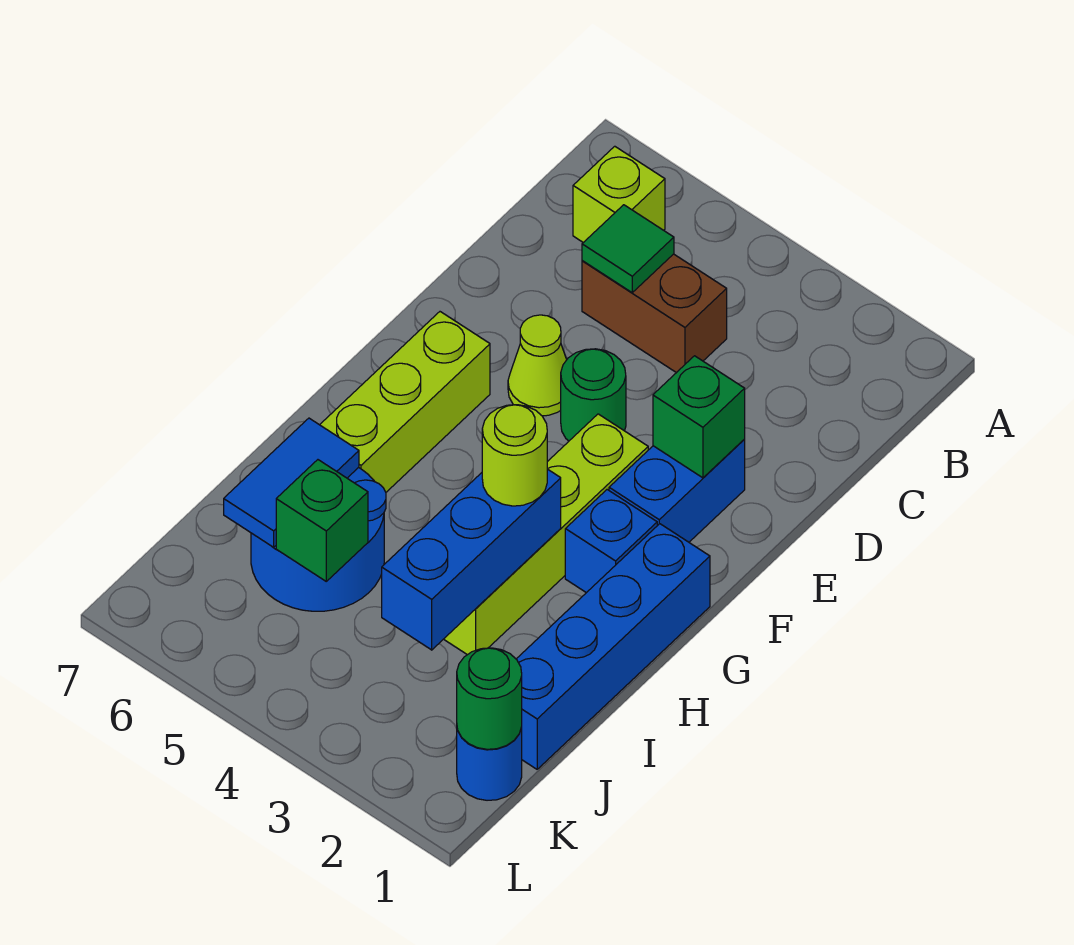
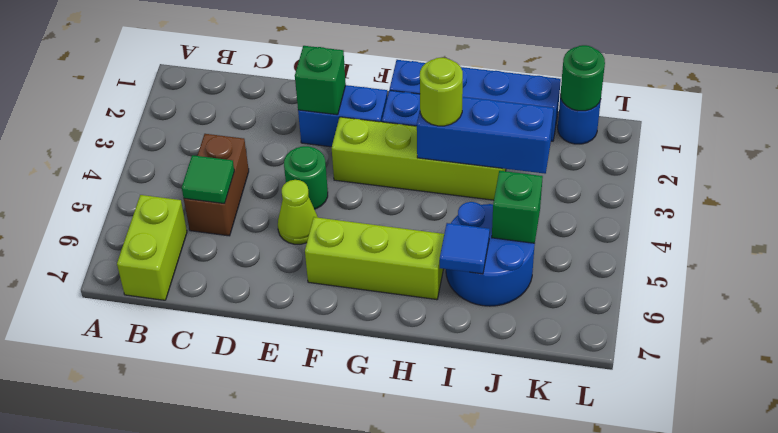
lime 1x1 brick [573,146,665,243] -> lime 1x2 brick [117,195,187,300]
blue 1x2 tile [224,418,359,547] -> blue 1x1 tile [440,223,490,274]

